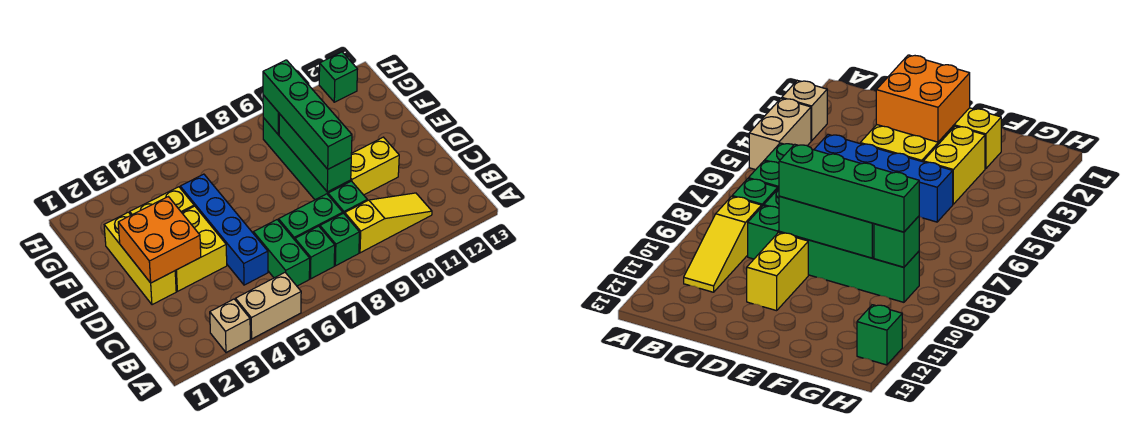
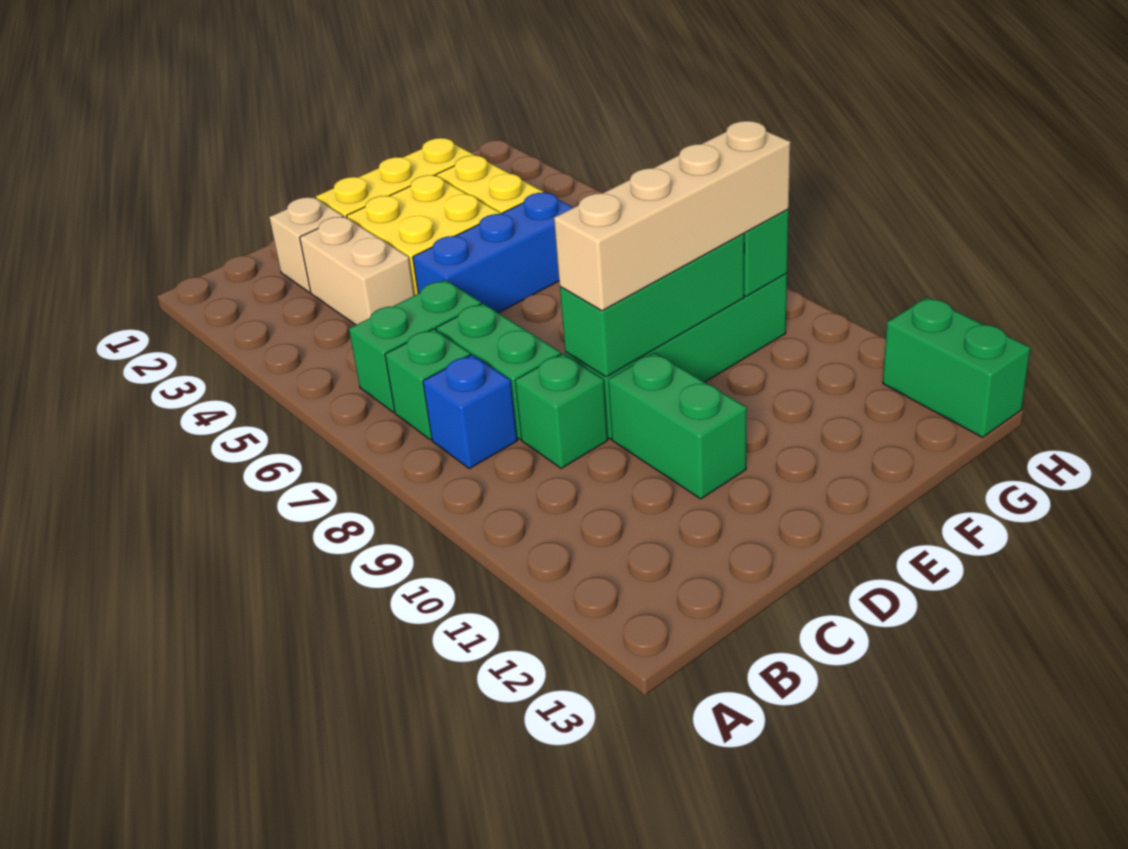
tan 1x1 brick [210,299,250,353] -> tan 1x1 brick moved to [269,197,343,292]
tan 1x2 brick [236,273,301,339] -> tan 1x2 brick moved to [300,217,414,325]
green 1x1 brick [320,213,360,266] -> blue 1x1 brick [423,355,517,469]
yellow 1x3 slope [345,193,432,253] -> none
blue 1x4 brick [180,174,268,285] -> blue 1x3 brick [413,192,573,313]
orange 2x2 brick [118,197,201,283] -> none
green 1x4 brick [263,60,352,169] -> tan 1x4 brick [554,121,790,311]
yellow 1x2 brick [351,137,399,195] -> green 1x2 brick [608,353,747,499]
green 1x1 brick [319,52,358,102] -> green 1x2 brick [883,298,1030,437]

